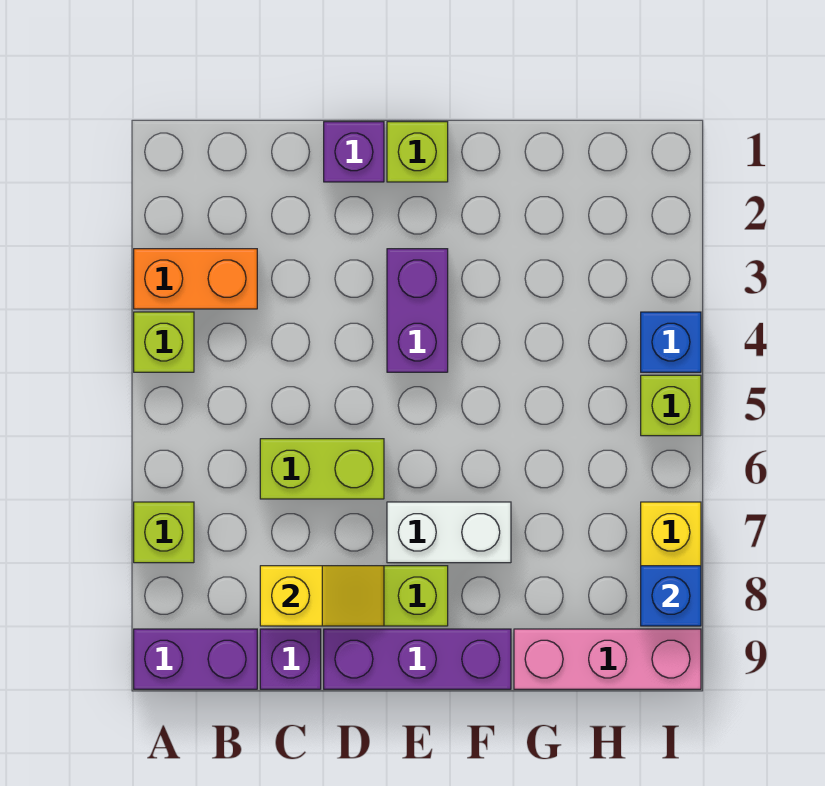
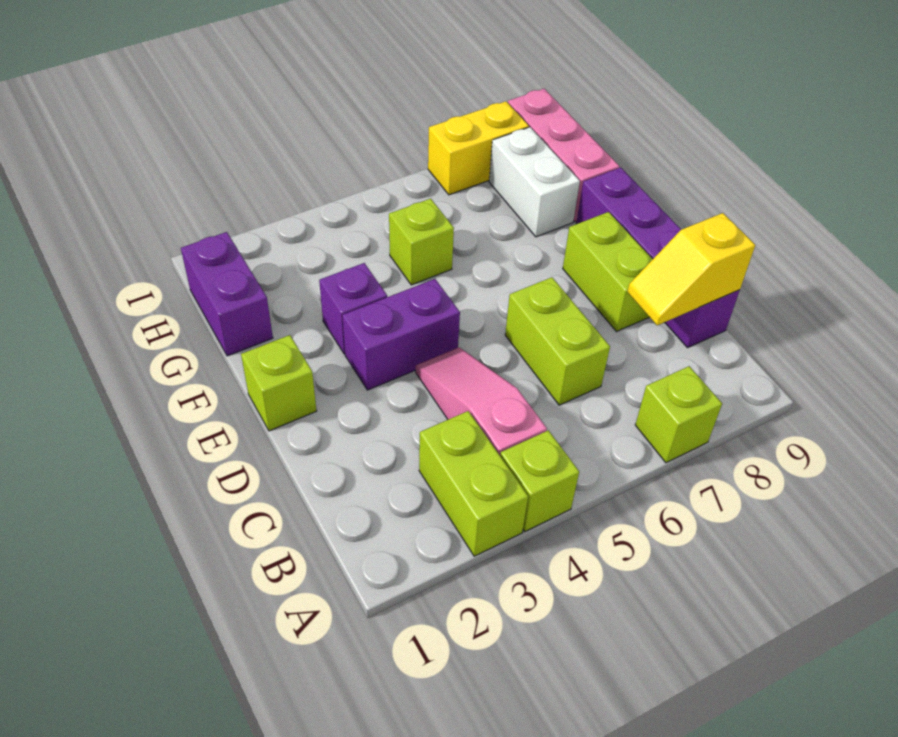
orange 1x2 brick [134,249,257,309] -> lime 1x2 brick [419,411,528,556]
purple 1x2 brick [134,629,257,689] -> purple 1x2 brick moved to [181,232,273,356]
none -> pink 1x3 slope [416,347,547,455]
yellow 1x2 slope [260,566,384,626] -> yellow 1x2 slope turned to [627,213,755,325]
purple 1x1 brick [324,122,384,182] -> purple 1x1 brick moved to [319,263,387,354]
white 1x2 brick [387,502,511,563] -> white 1x2 brick moved to [489,127,580,237]
blue 1x1 brick [641,312,701,372] -> none
lime 1x1 brick [641,375,701,436] -> lime 1x1 brick moved to [389,199,454,285]
blue 1x1 brick [641,566,701,626] -> none

